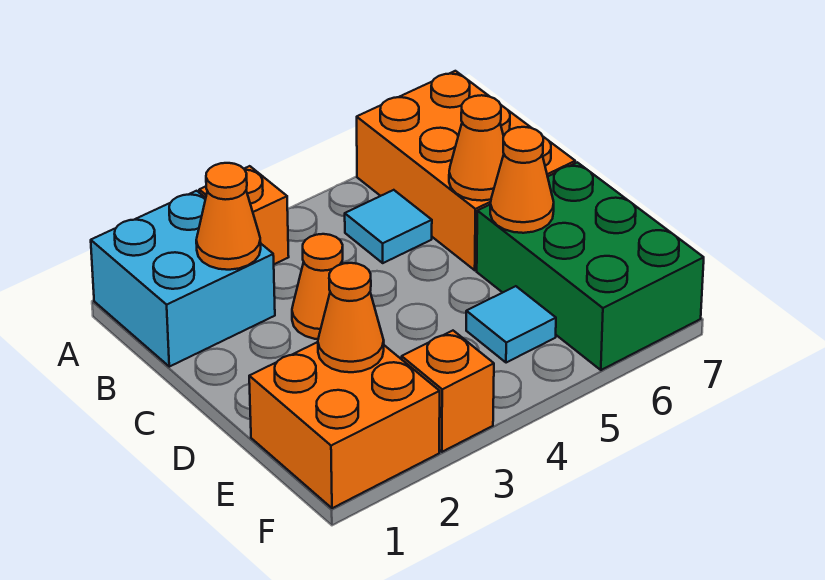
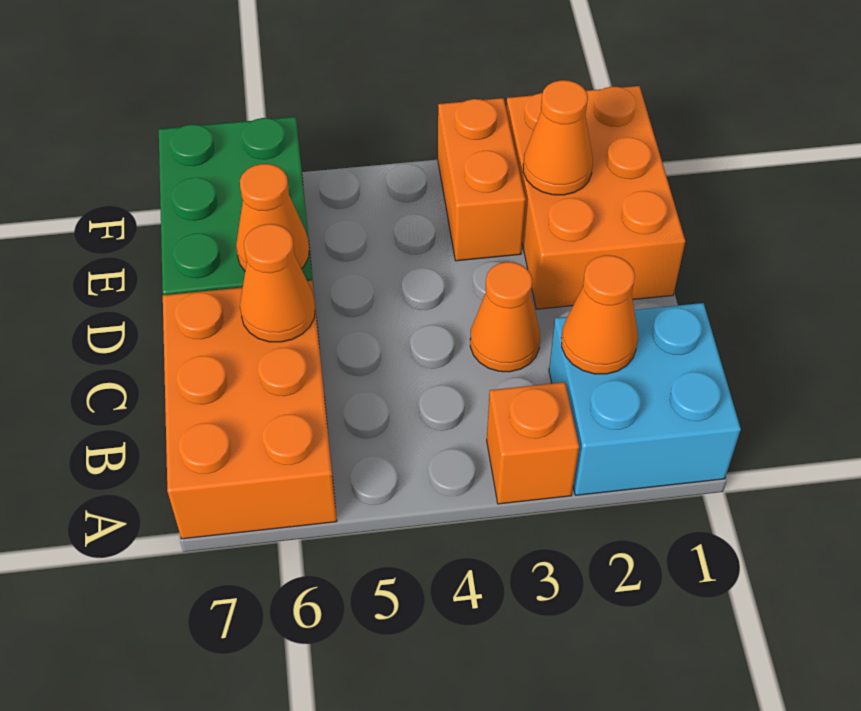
cyan 1x1 tile [345,190,432,263] -> none
orange 2x2 brick [249,342,440,508] -> orange 2x3 brick [506,86,685,309]
cyan 1x1 tile [466,286,556,363] -> none
orange 1x1 brick [402,331,494,452] -> orange 1x2 brick [438,98,526,261]

